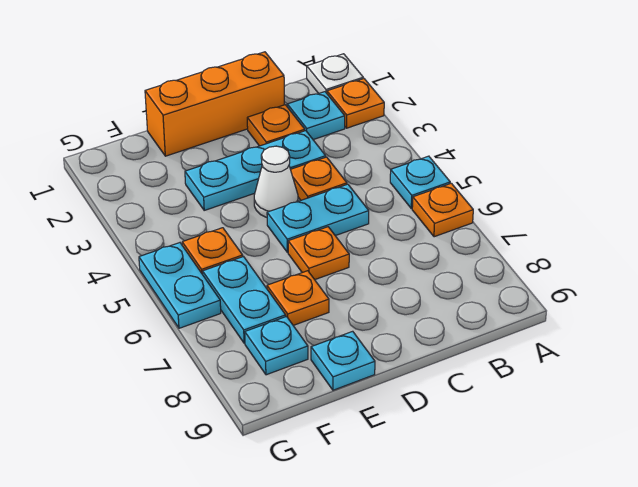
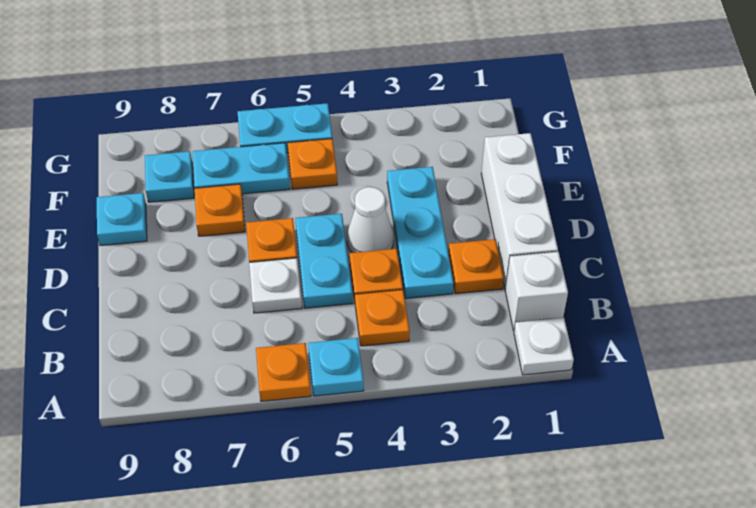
orange 1x1 plate [327,79,384,128] -> orange 1x1 plate moved to [355,290,410,346]
none -> white 1x1 brick [505,252,568,331]
cyan 1x1 plate [287,92,345,140] -> none
orange 1x3 brick [145,52,284,156] -> white 1x3 brick [481,133,558,289]
none -> white 1x1 plate [249,258,302,313]

